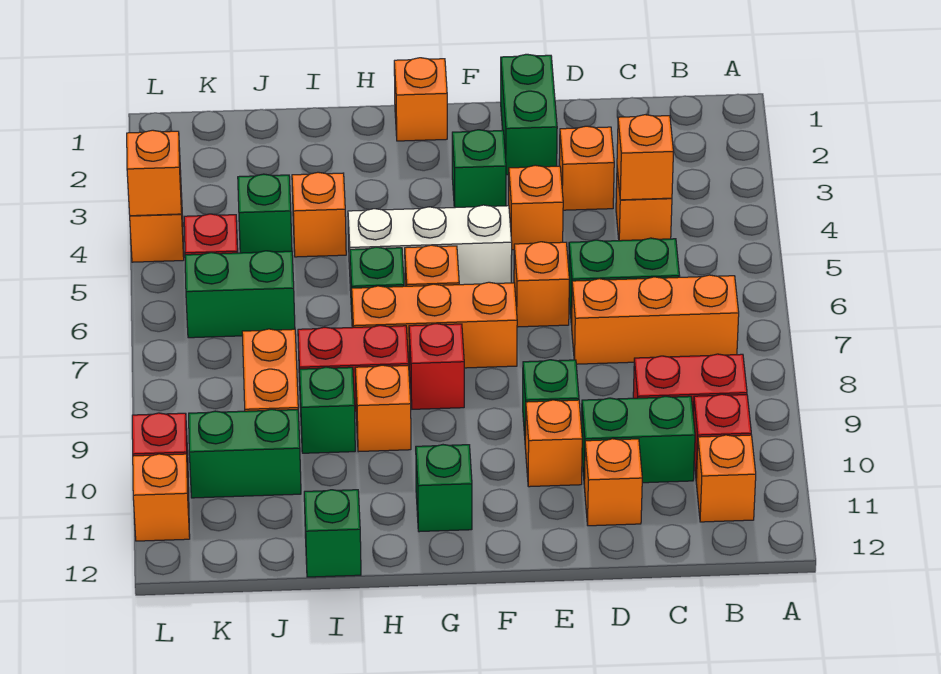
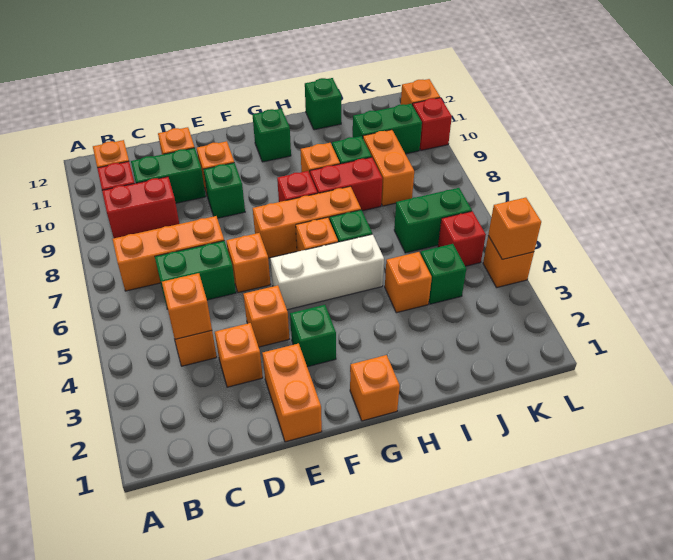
green 1x2 brick [501,54,557,175] -> orange 1x2 brick [262,343,322,442]

